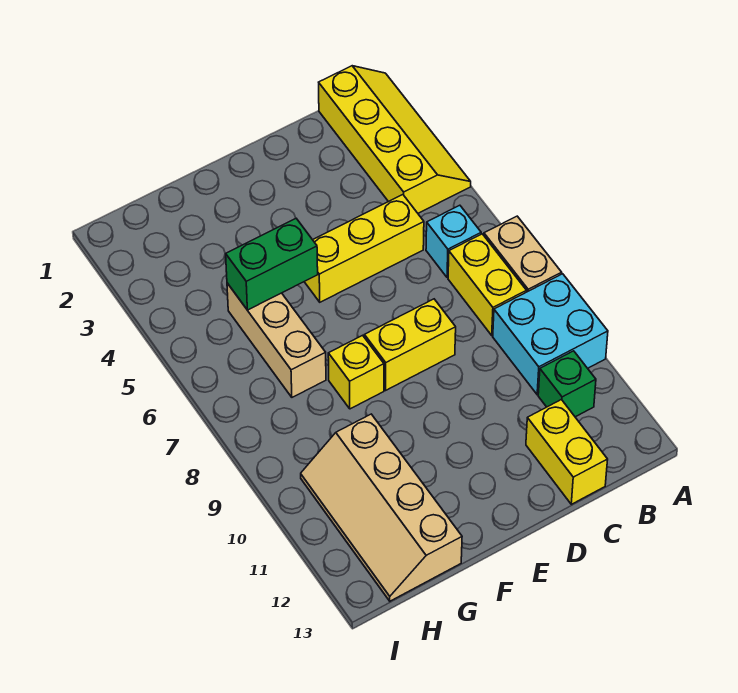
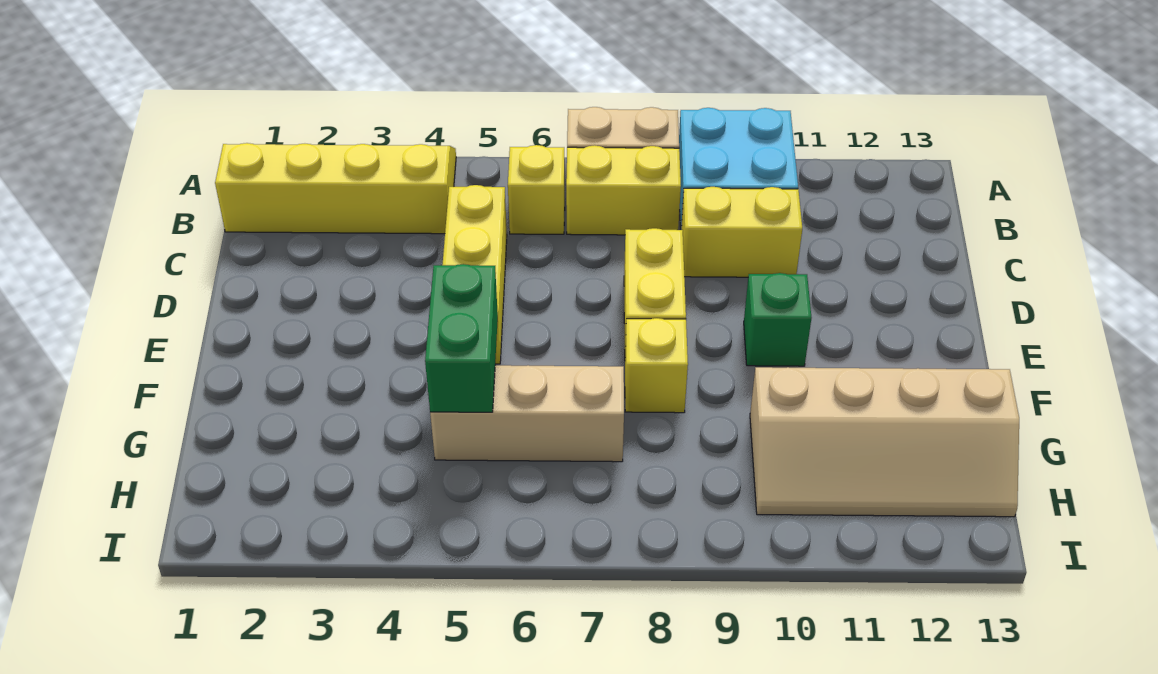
cyan 1x1 brick [426,205,481,278] -> yellow 1x1 brick [508,145,565,234]
green 1x1 brick [538,351,596,417] -> green 1x1 brick moved to [744,273,811,366]
yellow 1x2 brick [526,400,608,504] -> yellow 1x2 brick moved to [681,187,802,277]

